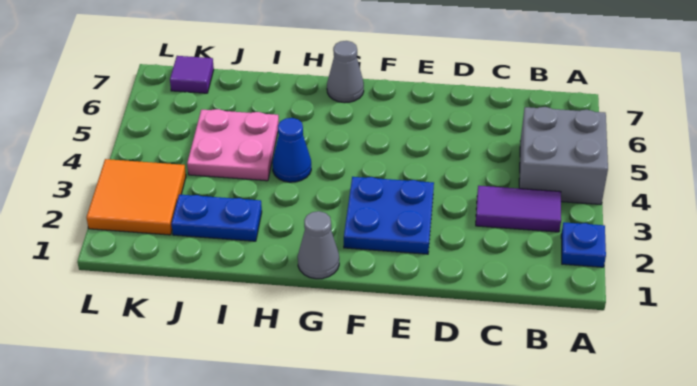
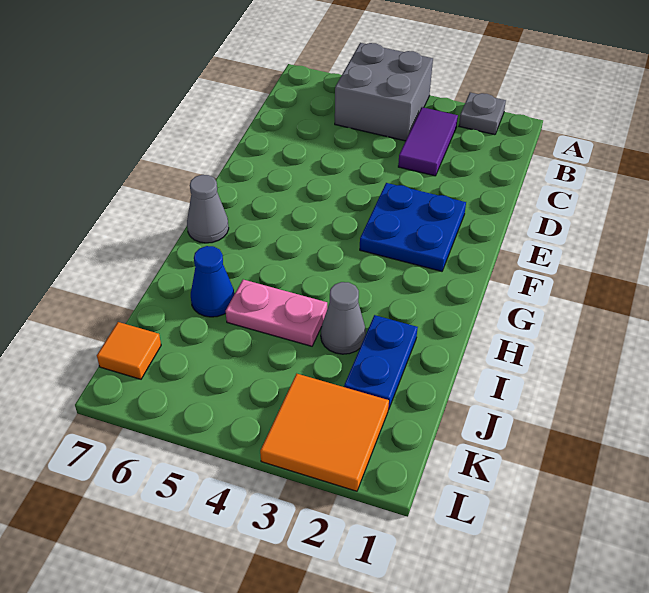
blue 1x1 plate [561,222,606,267] -> grey 1x1 plate [459,92,506,135]
grey 1x1 cone [298,211,339,279] -> grey 1x1 cone moved to [321,282,366,354]
blue 1x1 cone [272,118,311,182] -> blue 1x1 cone moved to [191,246,234,317]
pink 2x2 plate [187,109,279,181] -> pink 1x2 plate [226,280,327,346]
purple 1x1 tile [170,56,214,93] -> orange 1x1 tile [97,322,161,379]

